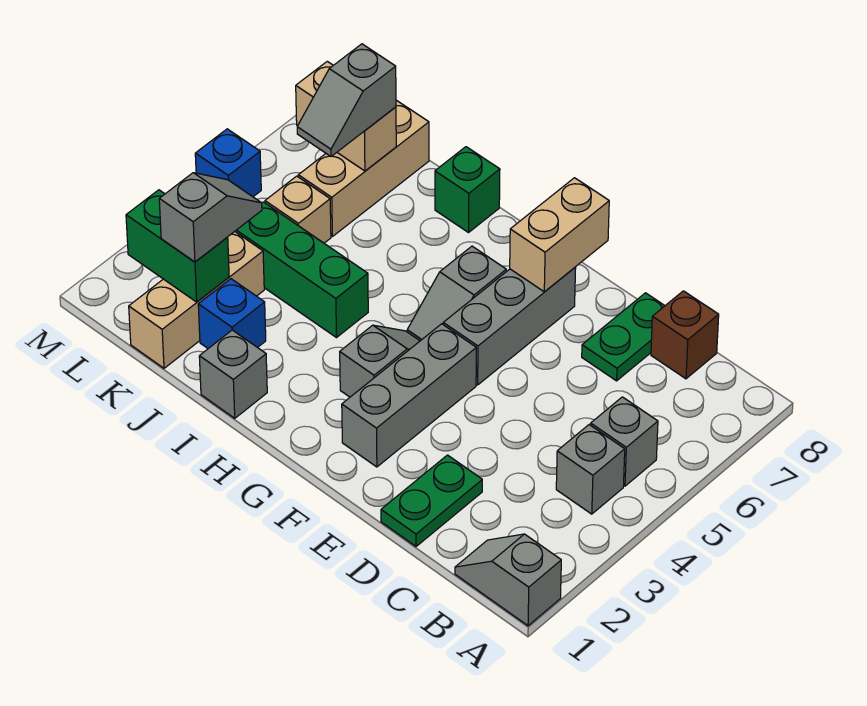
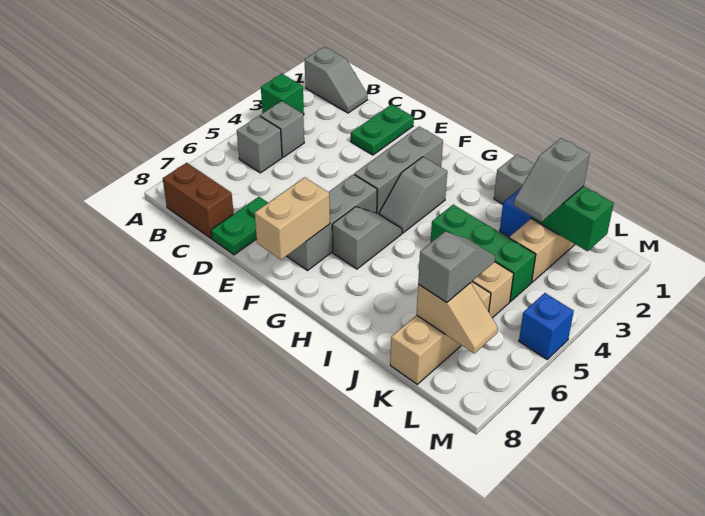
brown 1x1 brick [651,291,719,379] -> brown 1x2 brick [163,163,234,238]
green 1x1 brick [435,147,500,233] -> green 1x1 brick moved to [261,74,304,115]
tan 1x2 brick [296,61,396,171] -> tan 1x2 slope [416,283,498,353]

